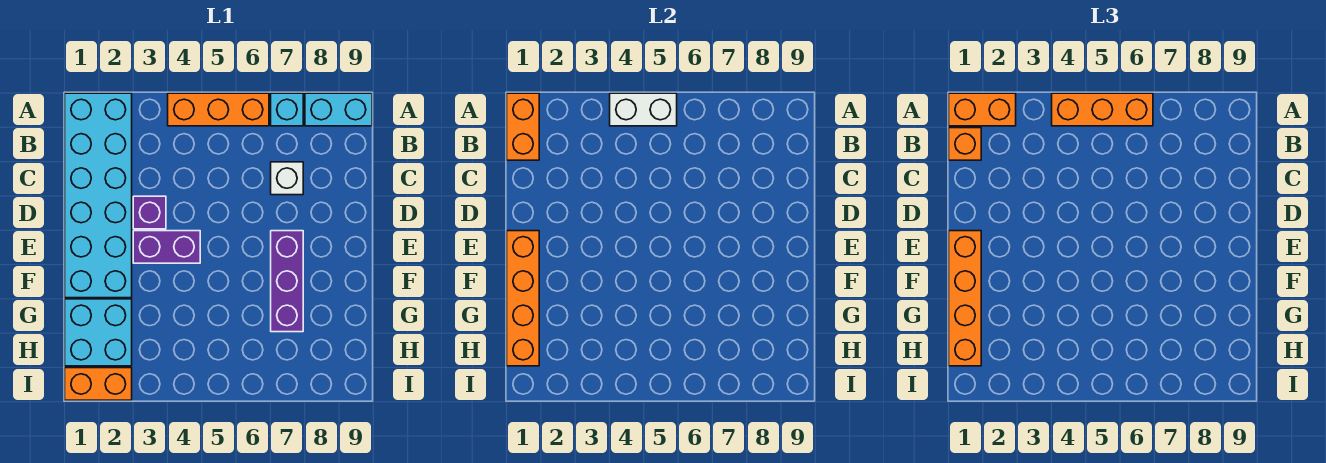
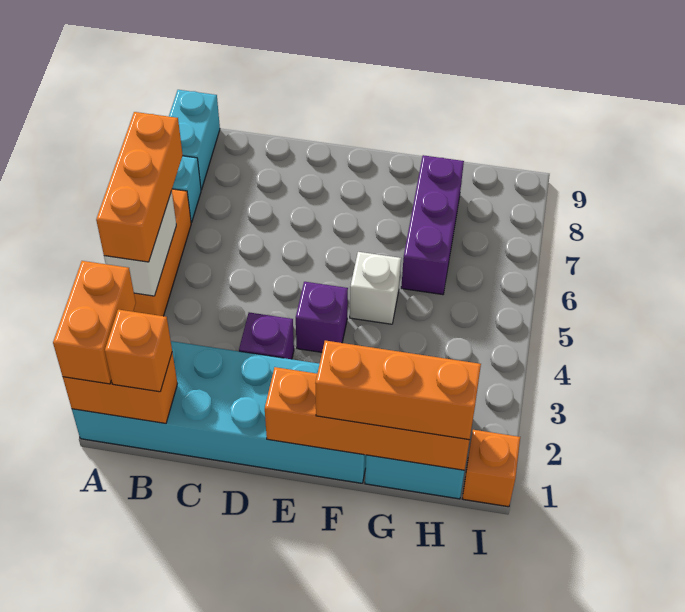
white 1x1 brick [271,162,303,195] -> white 1x1 brick moved to [350,252,401,324]
orange 1x4 brick [949,231,981,366] -> orange 1x3 brick [315,341,481,440]
purple 1x2 brick [133,231,200,263] -> purple 1x1 brick [296,282,348,352]
purple 1x3 brick [271,231,303,332] -> purple 1x3 brick turned to [401,155,464,295]
orange 1x2 brick [65,368,132,400] -> orange 1x1 brick [462,430,520,507]

